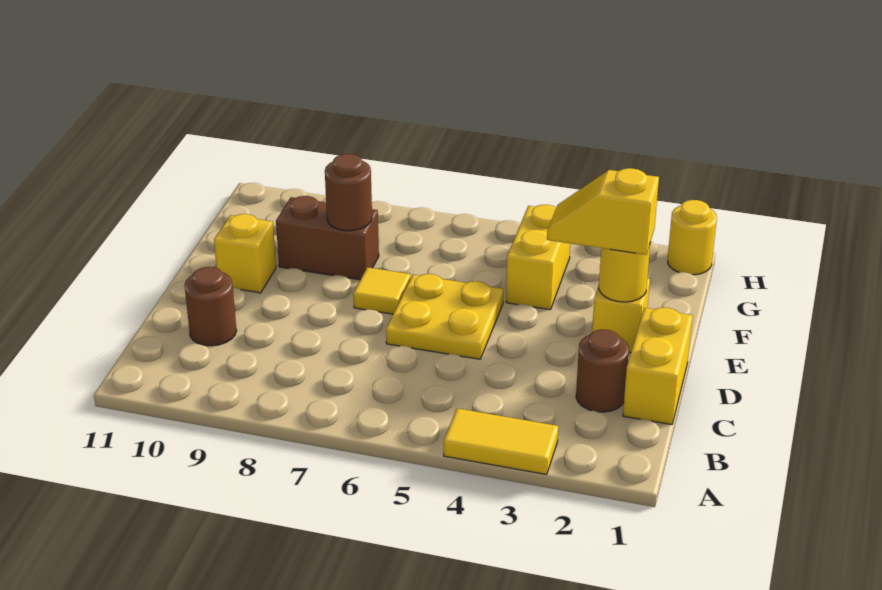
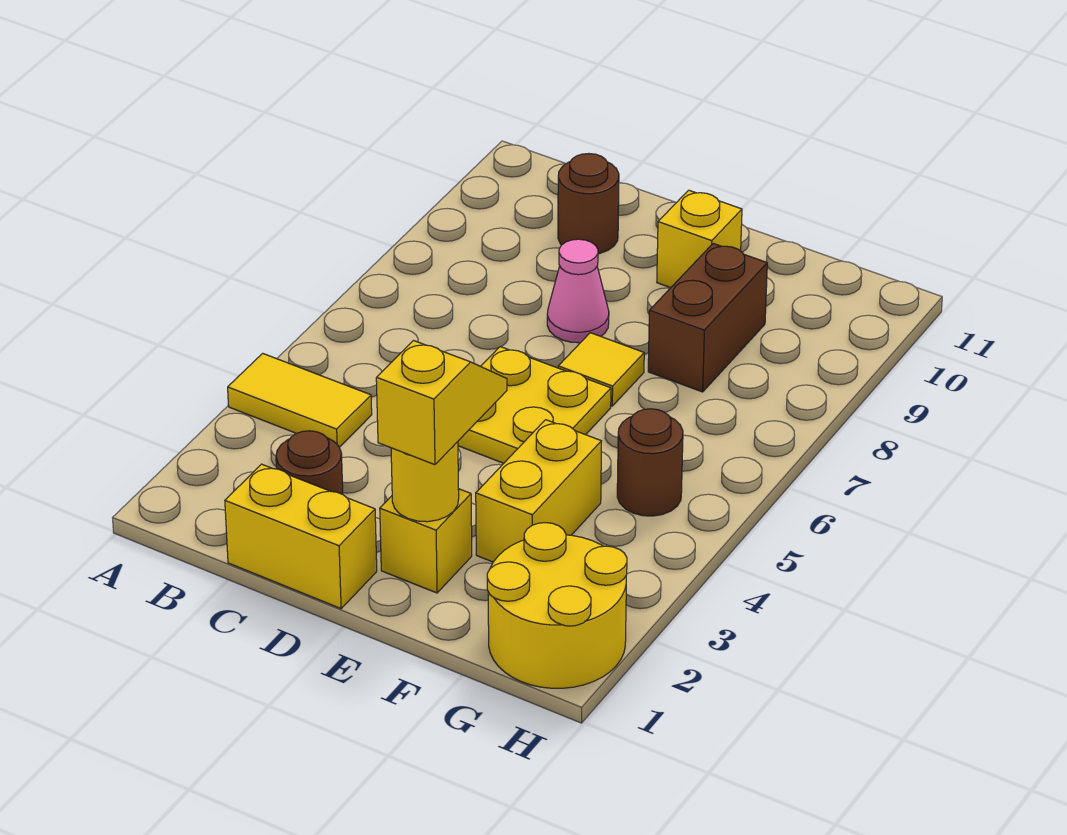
yellow 1x2 tile [444,408,558,474] -> yellow 1x2 tile turned to [228,353,372,447]
none -> pink 1x1 cone [547,239,609,343]
yellow 1x2 brick [506,205,570,310] -> yellow 1x2 brick turned to [476,420,601,562]
brown 1x1 round brick [325,154,372,231] -> brown 1x1 round brick moved to [617,409,683,516]
yellow 1x1 round brick [668,200,717,275] -> yellow 2x2 round brick [487,523,627,688]

